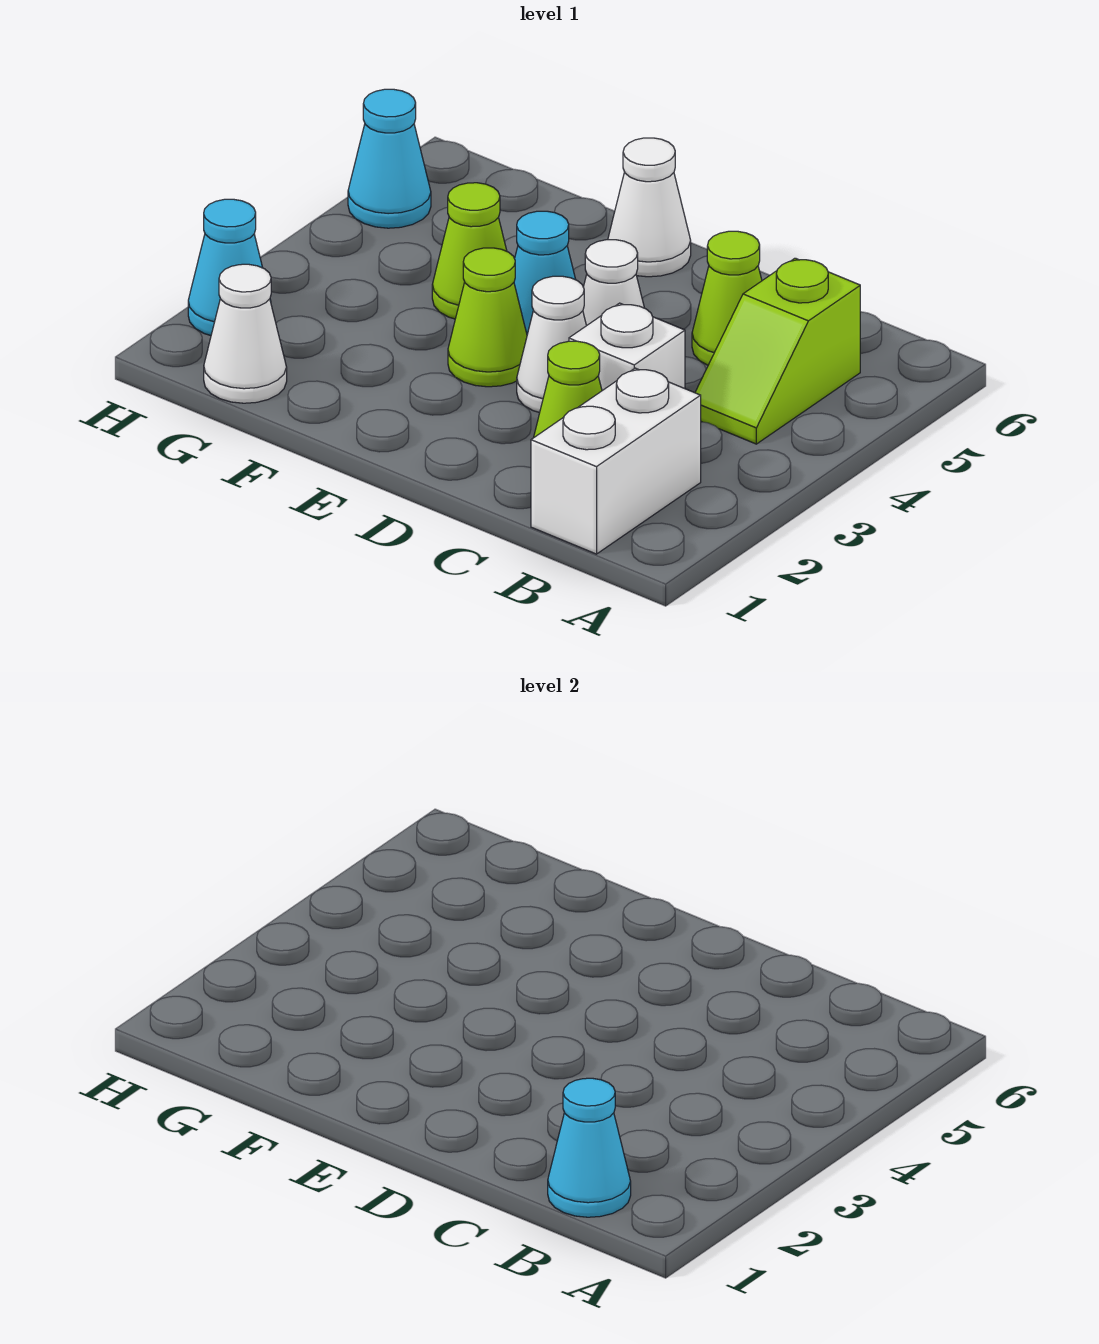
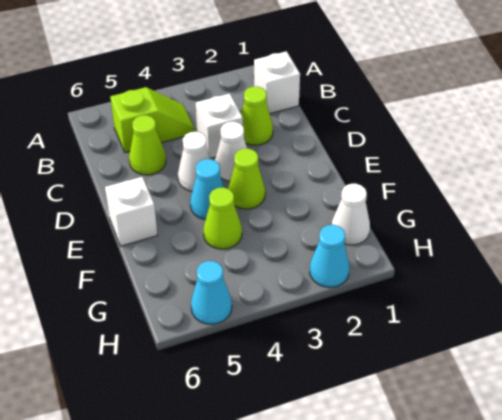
white 1x2 brick [531,368,701,554] -> white 1x1 brick [254,51,300,114]
cyan 1x1 cone [548,1078,631,1217] -> none
white 1x1 cone [608,138,691,277] -> white 1x1 brick [105,177,157,246]

